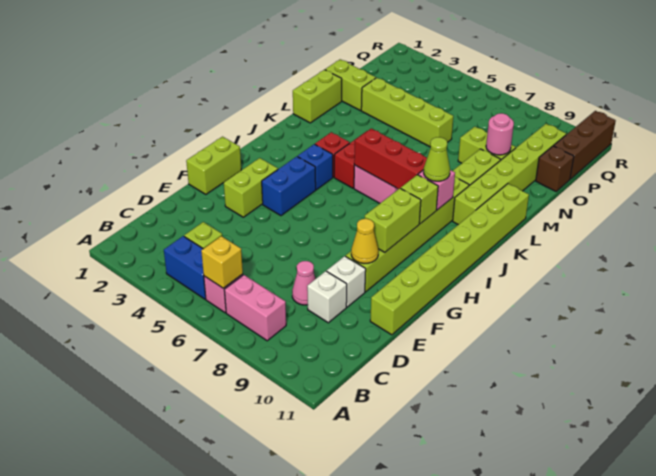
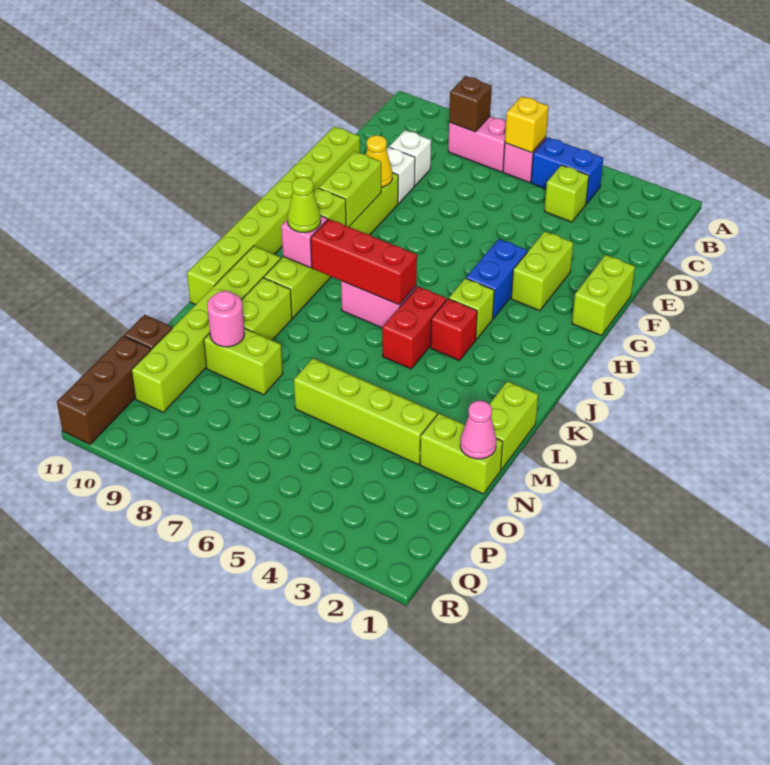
none -> brown 1x1 brick [449,76,492,132]
pink 1x1 cone [292,261,316,305] -> pink 1x1 cone moved to [460,401,497,459]
blue 1x1 brick [298,144,333,190] -> lime 1x1 brick [449,278,494,339]

